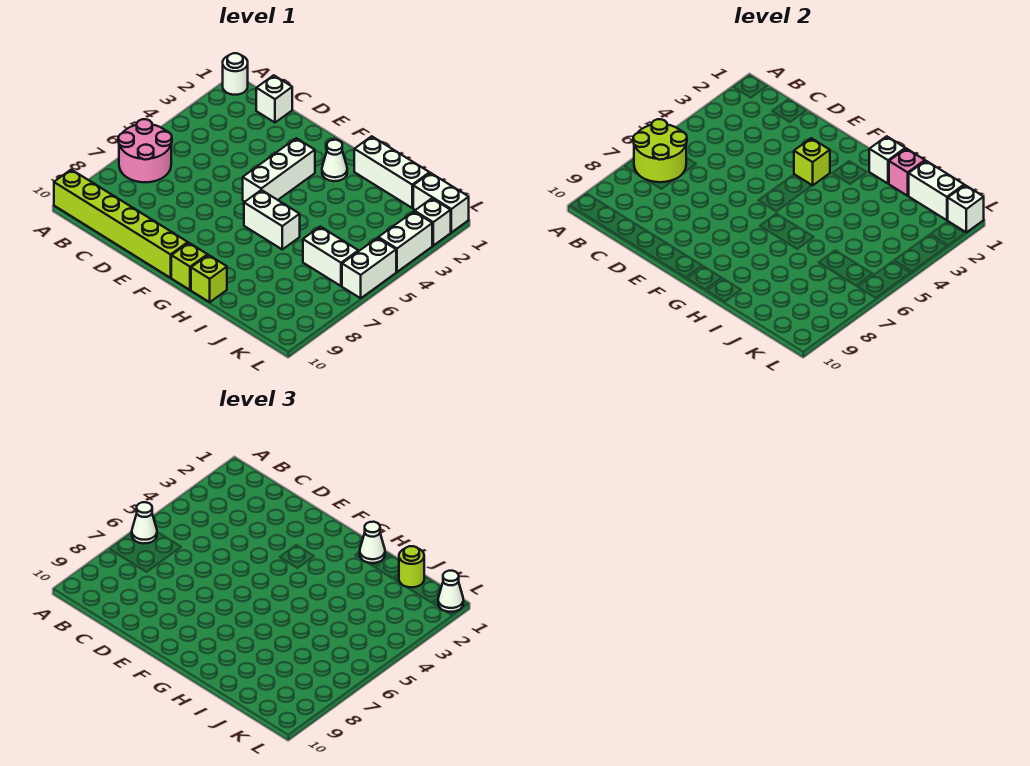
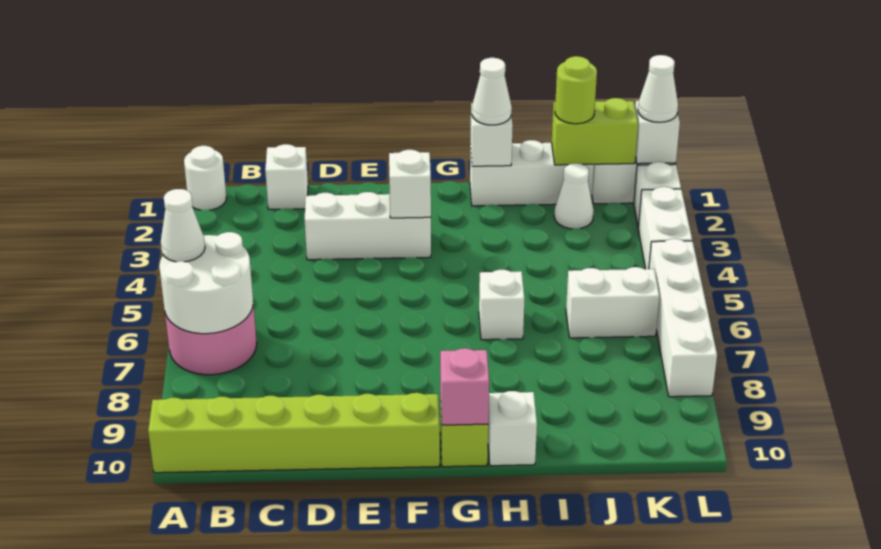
lime 2x2 round brick [633,119,687,182] -> white 2x2 round brick [159,232,253,334]
white 1x3 brick [243,138,315,202] -> white 1x3 brick turned to [305,192,431,260]
lime 1x1 brick [794,138,830,186] -> white 1x1 brick [389,150,431,218]
white 1x1 cone [322,140,347,181] -> white 1x1 cone moved to [554,163,594,229]
white 1x2 brick [244,190,300,249] -> white 1x1 brick [479,270,524,340]
lime 1x1 brick [191,255,227,302] -> white 1x1 brick [488,391,537,466]
pink 1x1 brick [889,148,925,196] -> pink 1x1 brick moved to [440,348,489,425]
white 1x2 brick [909,161,964,220] -> lime 1x2 brick [552,98,638,165]
white 1x2 brick [342,238,396,298] -> white 1x4 brick [649,239,717,397]

